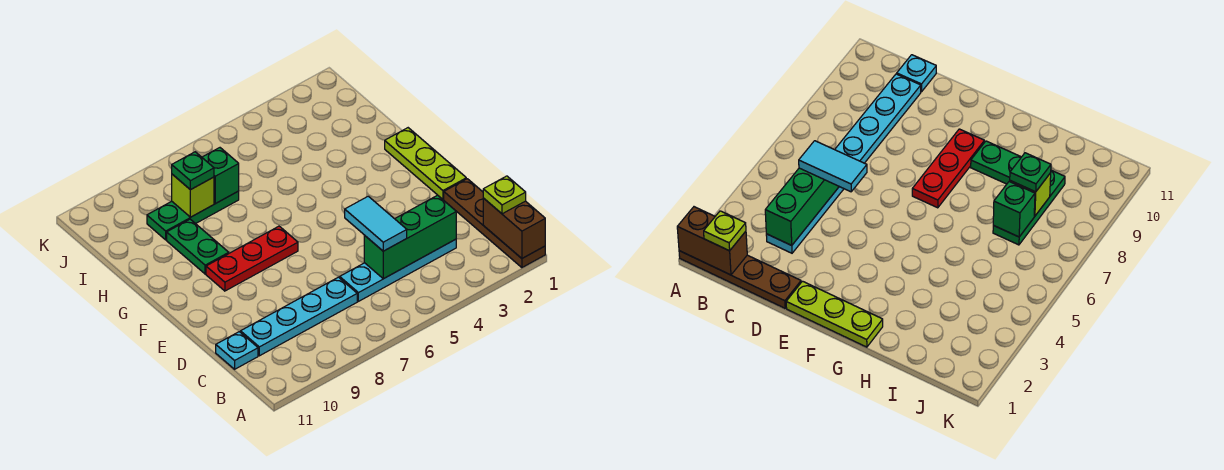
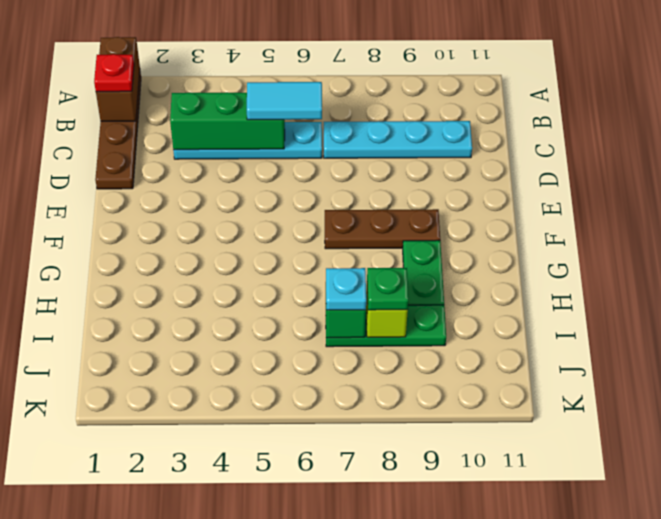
lime 1x1 plate [483,176,526,214] -> red 1x1 plate [94,54,134,92]
cyan 1x2 tile [345,196,407,251] -> cyan 1x2 tile turned to [247,82,322,120]
cyan 1x1 plate [216,332,258,369] -> cyan 1x1 plate moved to [326,268,366,310]
lime 1x3 plate [385,128,466,199] -> none
red 1x3 plate [206,226,298,291] -> brown 1x3 plate [325,209,440,249]

